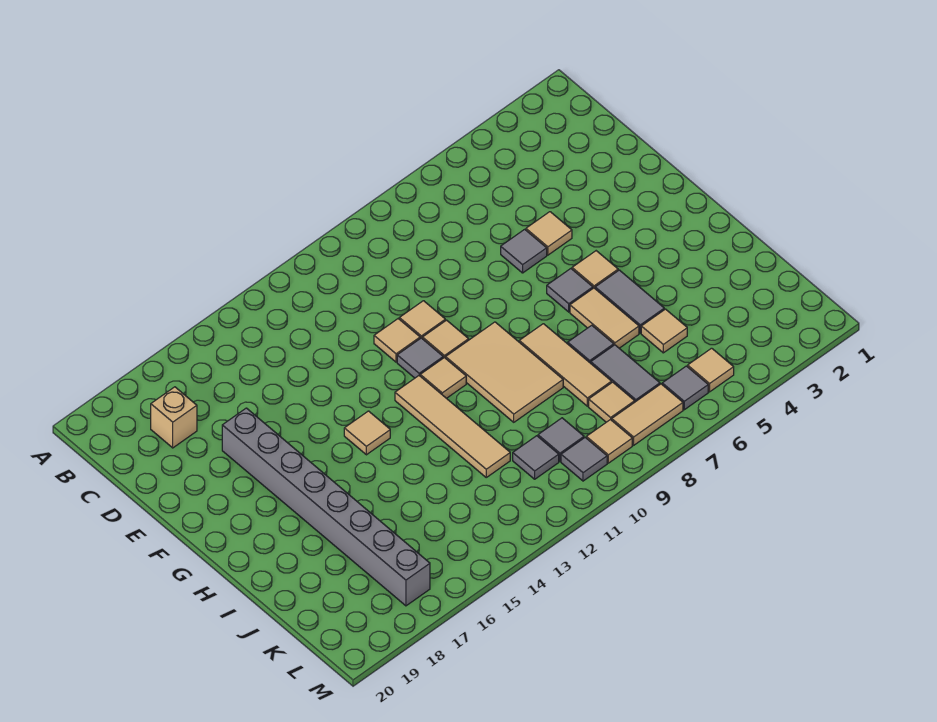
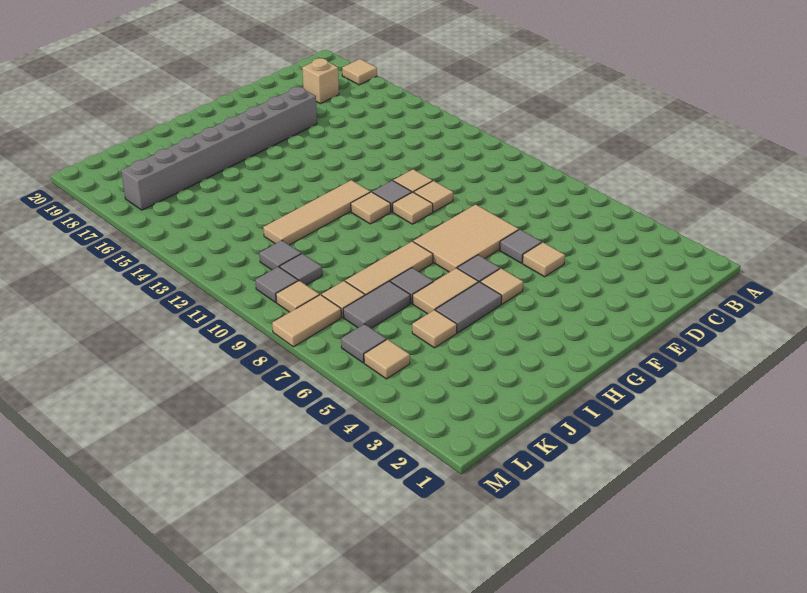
tan 2x3 tile [446,322,563,422] -> tan 2x3 tile moved to [413,204,519,272]
tan 1x1 tile [344,411,390,455] -> tan 1x1 tile moved to [342,59,377,85]
tan 1x2 tile [612,384,683,445] -> tan 1x2 tile turned to [272,295,341,347]

